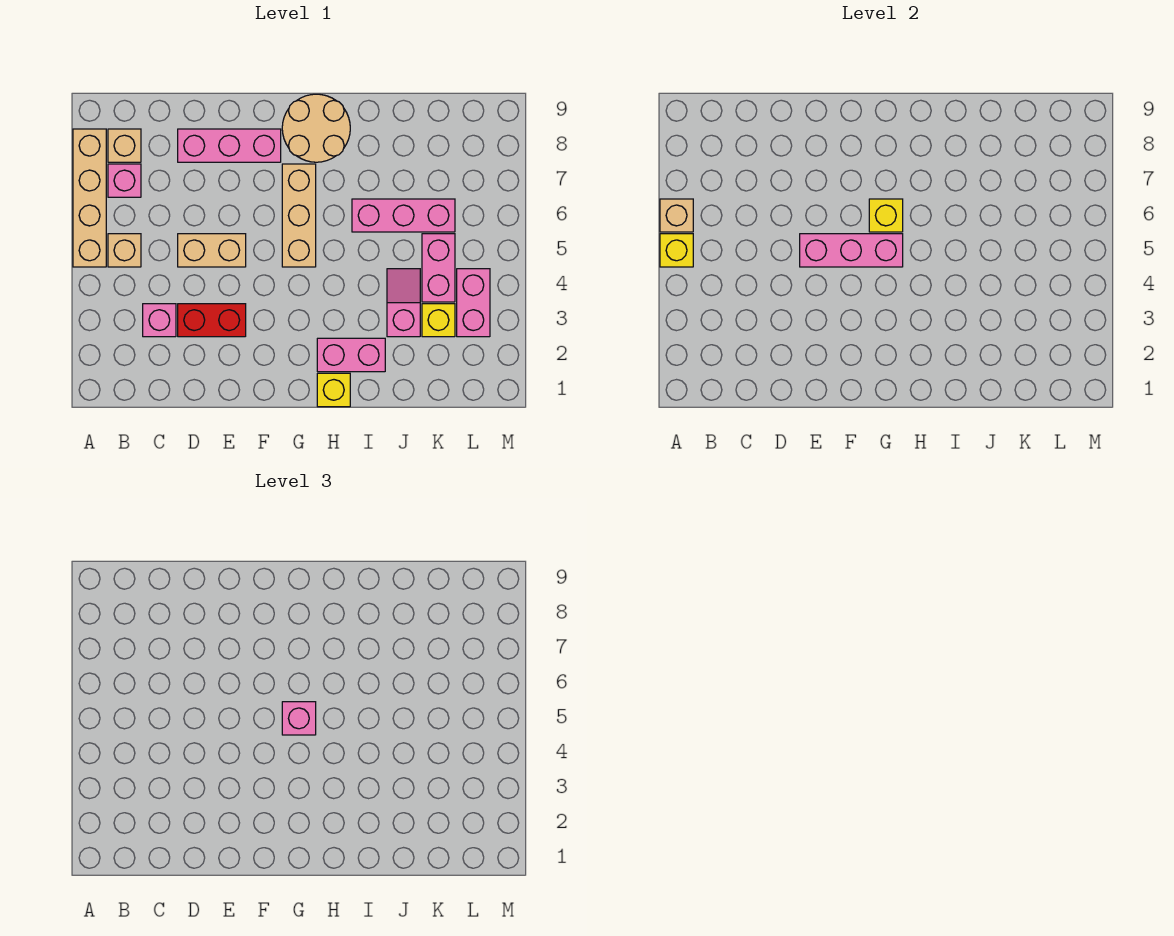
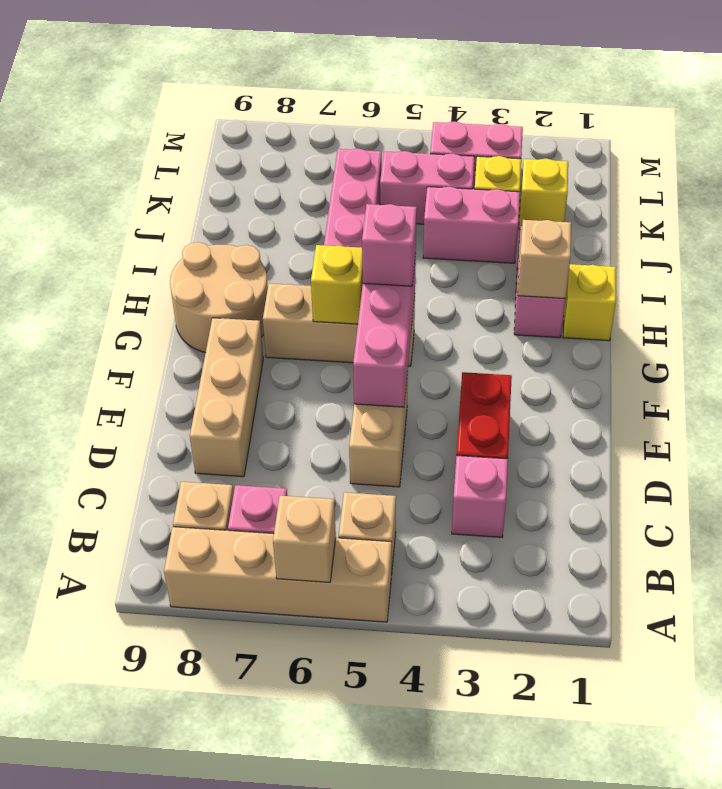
yellow 1x1 brick [660,234,693,267] -> yellow 1x1 brick moved to [519,159,568,230]
pink 1x3 brick [178,129,281,162] -> tan 1x3 brick [190,318,263,477]
none -> tan 1x1 brick [518,220,571,299]
pink 1x2 slope [387,269,420,337] -> pink 1x2 brick [423,187,520,263]

